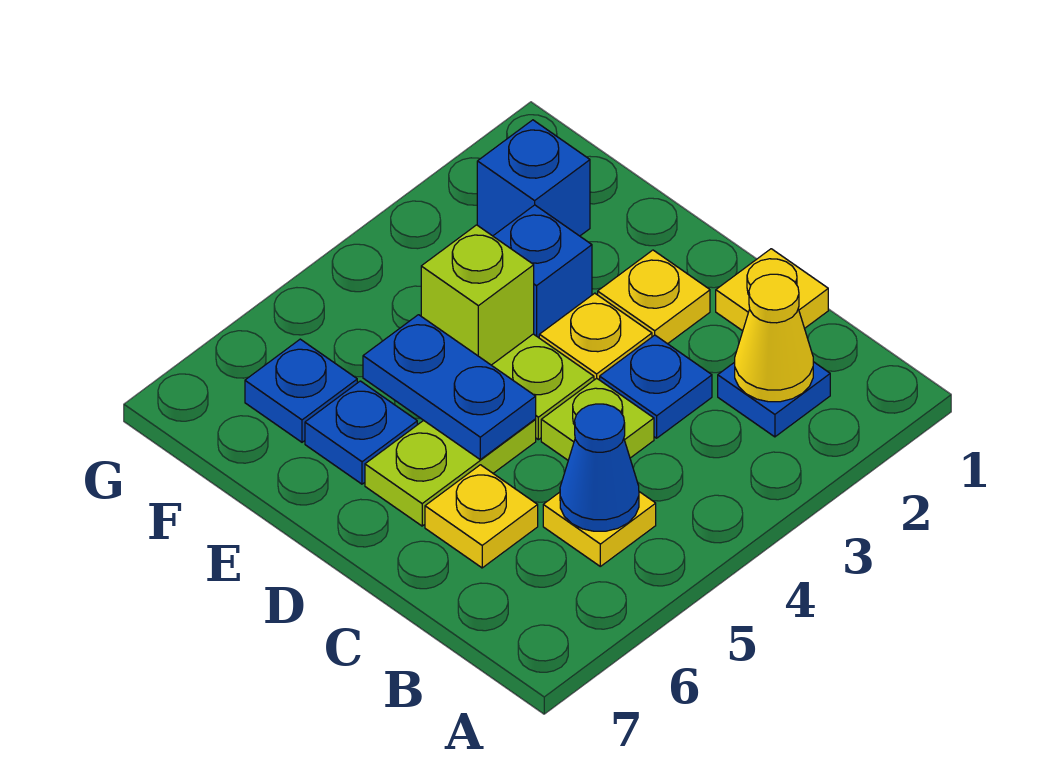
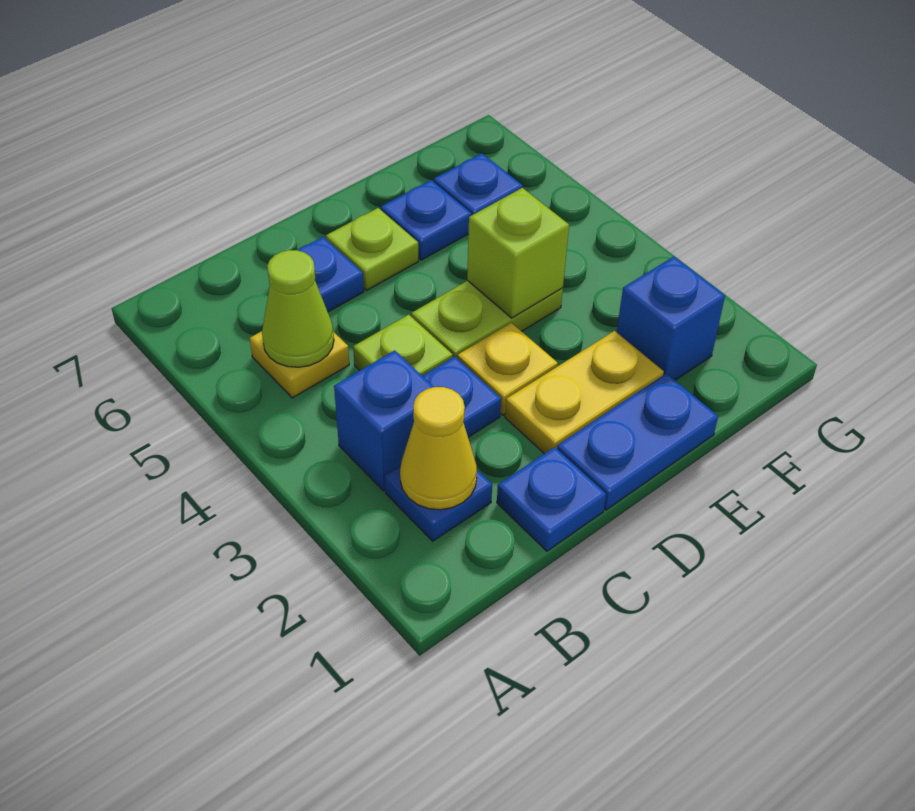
blue 1x1 cone [560,404,639,531] -> lime 1x1 cone [262,250,334,367]
yellow 1x1 plate [716,249,828,331] -> blue 1x1 plate [497,447,606,551]
yellow 1x1 plate [425,465,538,568] -> blue 1x1 plate [298,237,364,312]
yellow 1x1 plate [598,250,710,344] -> yellow 1x2 plate [505,331,664,454]
lime 1x2 plate [365,420,536,526] -> lime 1x1 plate [326,208,418,290]
blue 1x2 plate [363,315,536,459] -> blue 1x2 plate moved to [557,373,718,510]
blue 1x1 brick [493,205,592,338] -> blue 1x1 brick moved to [334,350,433,491]

